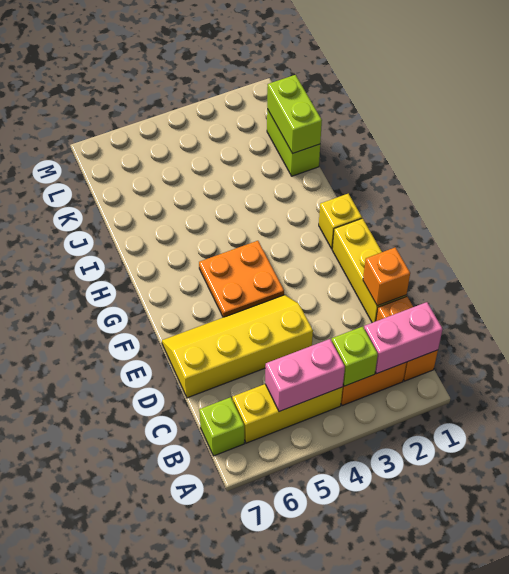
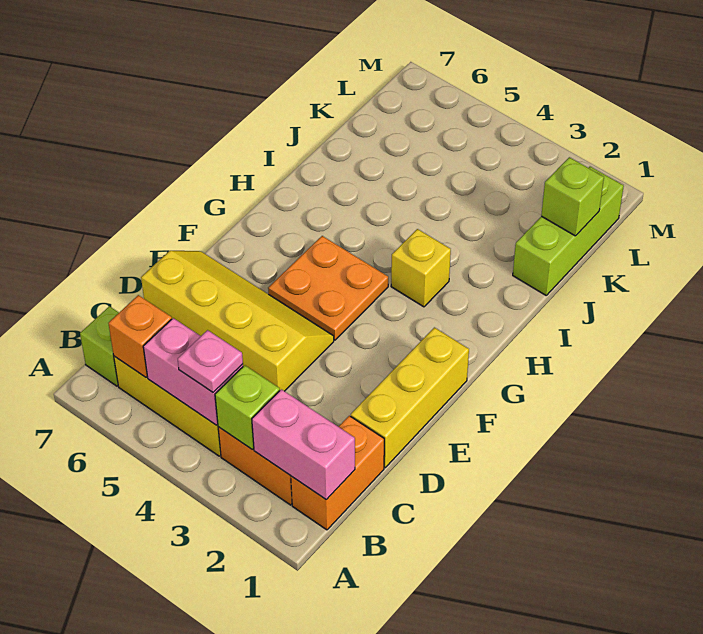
none -> pink 1x1 plate [178,330,243,392]
orange 1x1 brick [363,248,410,306] -> orange 1x1 brick moved to [108,295,172,377]
yellow 1x1 brick [319,194,362,249] -> yellow 1x1 brick moved to [391,229,451,307]
lime 1x2 brick [267,109,320,176] -> lime 1x3 brick [513,167,624,295]
lime 1x2 brick [267,75,322,154] -> lime 1x1 brick [541,157,604,236]

